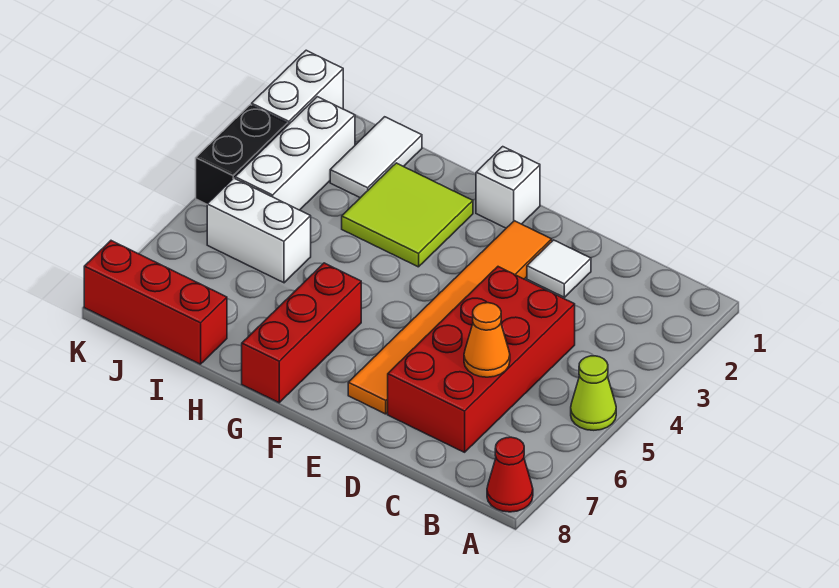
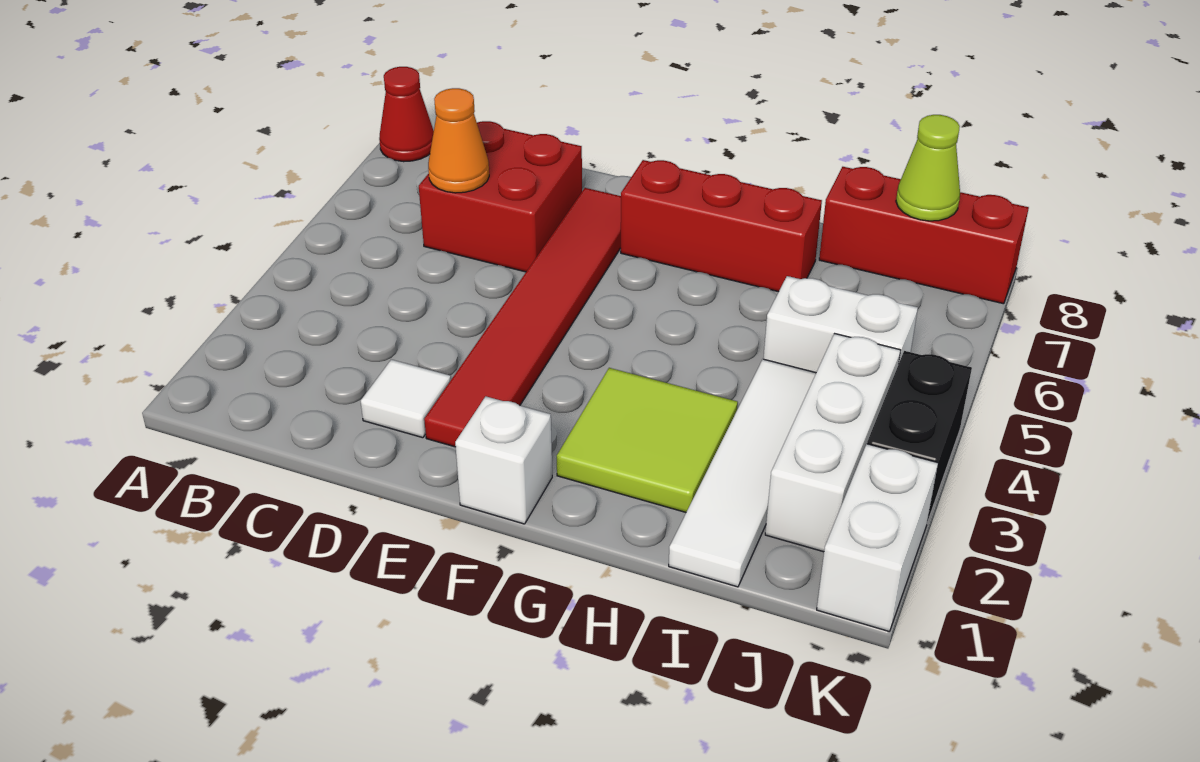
lime 1x1 cone [571,356,616,430] -> lime 1x1 cone moved to [896,115,960,221]
red 2x4 brick [388,267,575,452] -> red 2x2 brick [419,121,582,272]
orange 1x6 tile [348,221,552,414] -> red 1x6 tile [424,188,621,447]
red 1x3 brick [242,263,361,403] -> red 1x3 brick turned to [621,160,822,292]
white 1x2 tile [330,117,422,198] -> white 1x4 tile [669,359,816,587]

